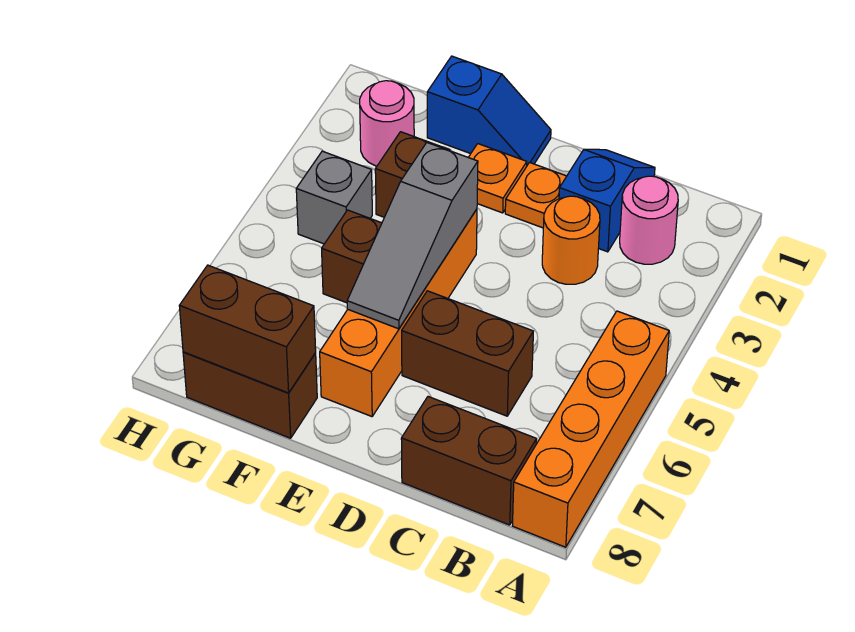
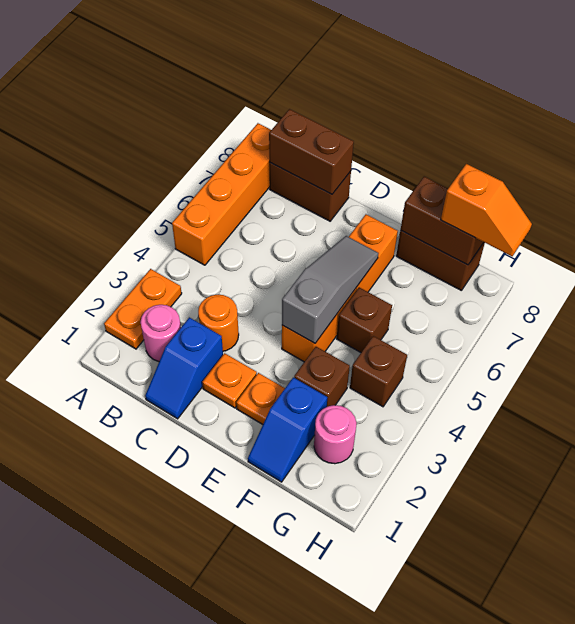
none -> orange 1x2 plate [104,269,182,349]
brown 1x2 brick [402,291,533,416] -> brown 1x2 brick moved to [269,109,354,194]
blue 1x2 slope [427,56,551,165] -> blue 1x2 slope turned to [248,377,327,482]
grey 1x1 brick [296,151,372,244] -> brown 1x1 brick [350,336,407,407]
none -> orange 1x2 slope [441,164,532,256]

